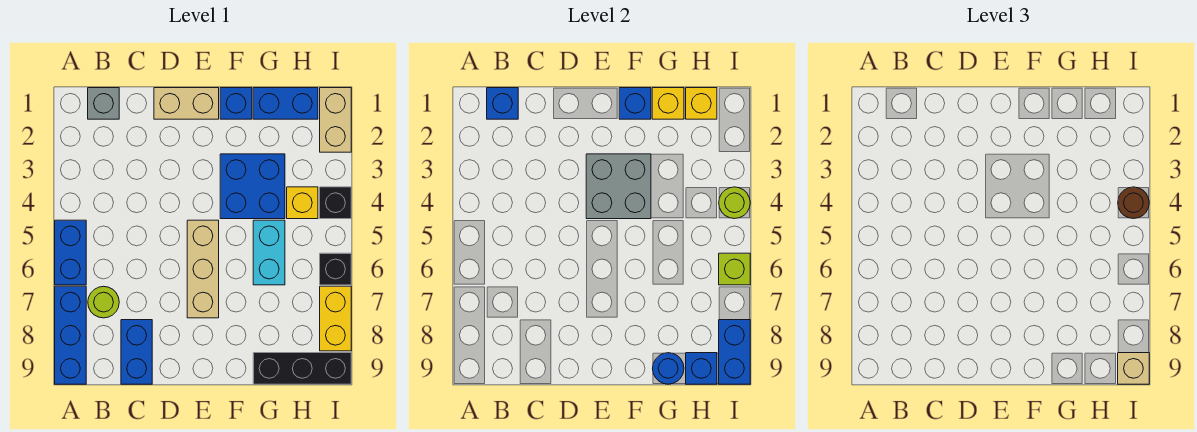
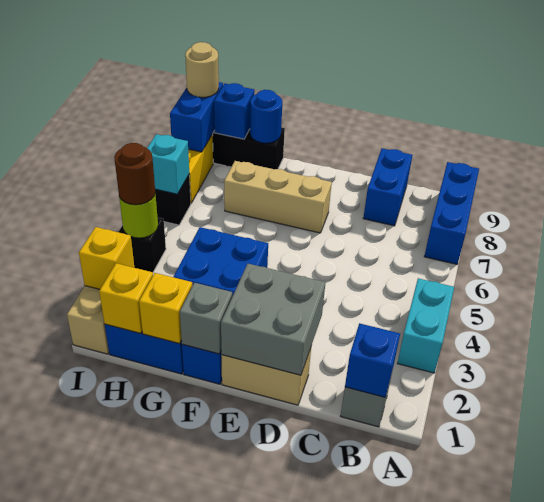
blue 1x2 brick [55,220,86,285] -> none
lime 1x1 round brick [88,286,119,318] -> none
grey 2x2 brick [586,154,651,219] -> grey 2x2 brick moved to [221,264,326,375]
tan 1x3 brick [187,220,219,318] -> tan 1x3 brick turned to [224,161,332,233]
blue 1x1 brick [619,88,651,119] -> grey 1x1 brick [180,283,232,354]
cyan 1x2 brick [253,220,285,285] -> cyan 1x2 brick moved to [397,278,454,373]
yellow 1x1 brick [287,187,318,219] -> yellow 1x1 brick moved to [79,227,134,289]
lime 1x1 brick [719,253,750,285] -> cyan 1x1 brick [147,134,189,194]
tan 1x1 brick [1118,353,1149,384] -> tan 1x1 round brick [185,42,219,97]

